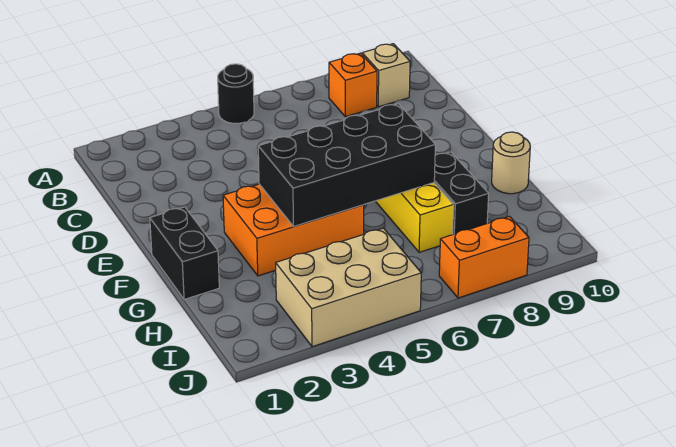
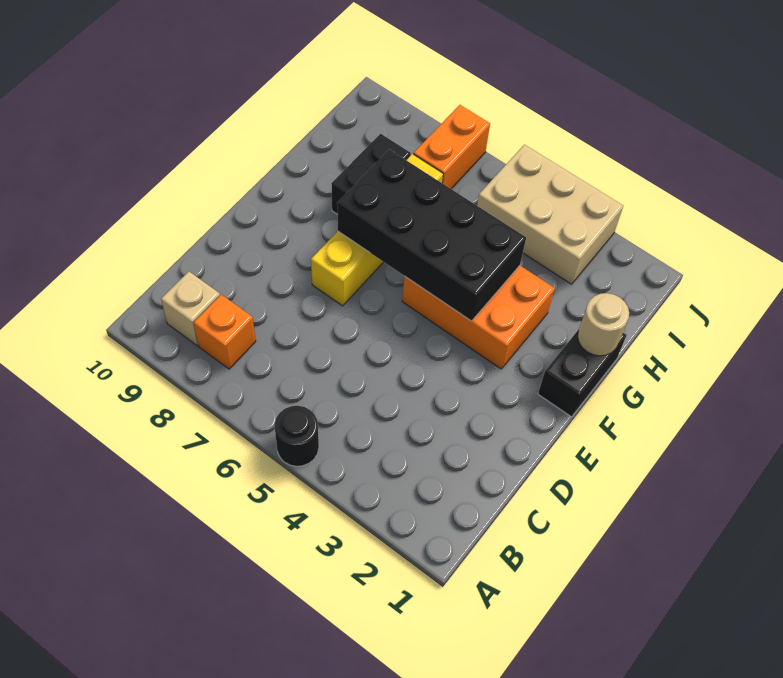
tan 1x1 round brick [492,132,530,194] -> tan 1x1 round brick moved to [578,293,629,356]
orange 1x2 brick [439,216,529,298] -> orange 1x2 brick turned to [413,105,490,189]

